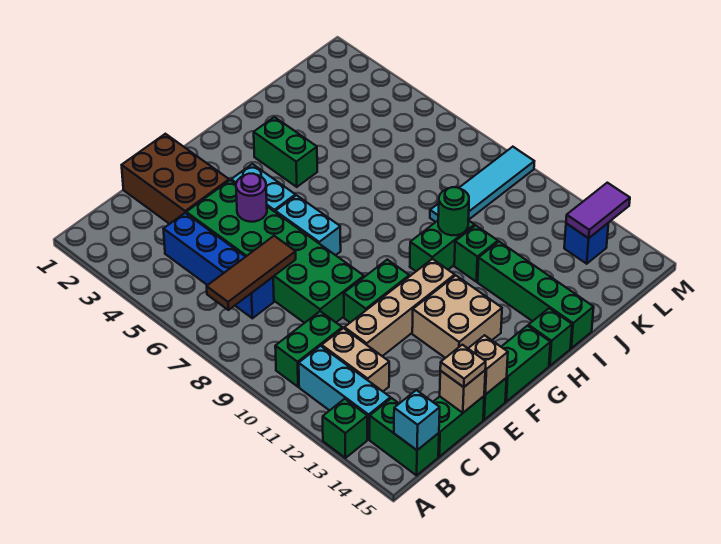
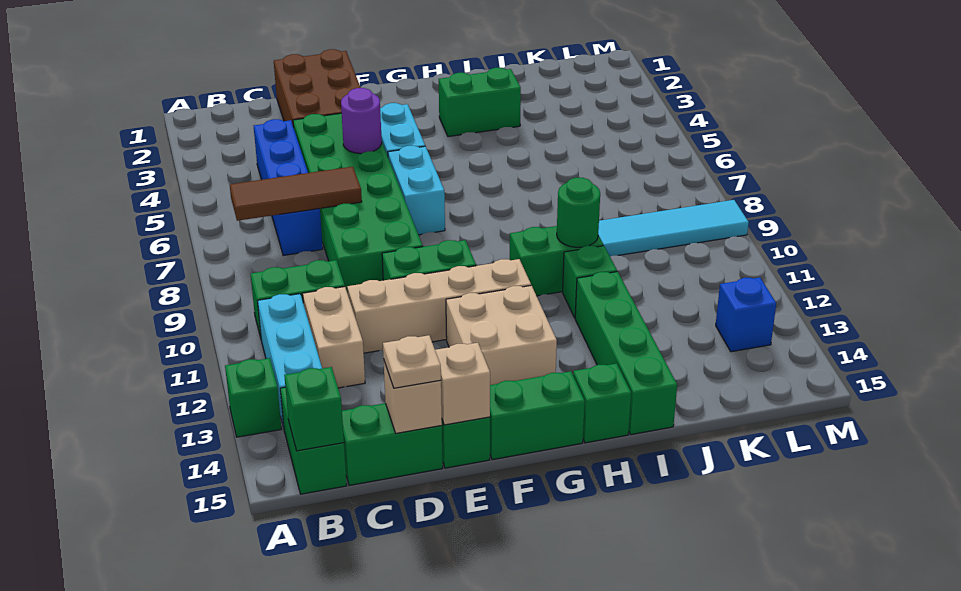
cyan 1x1 brick [394,390,440,450] -> green 1x1 brick [284,367,344,451]
green 1x2 brick [254,117,317,187] -> green 1x2 brick turned to [439,68,521,137]
purple 1x2 tile [566,183,630,238] -> none

